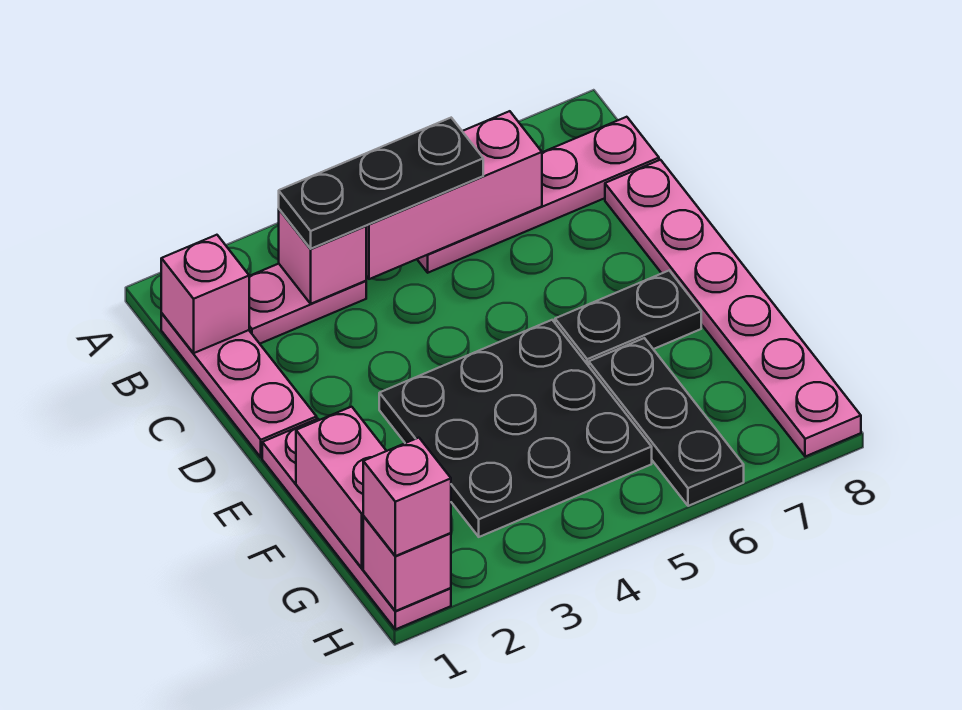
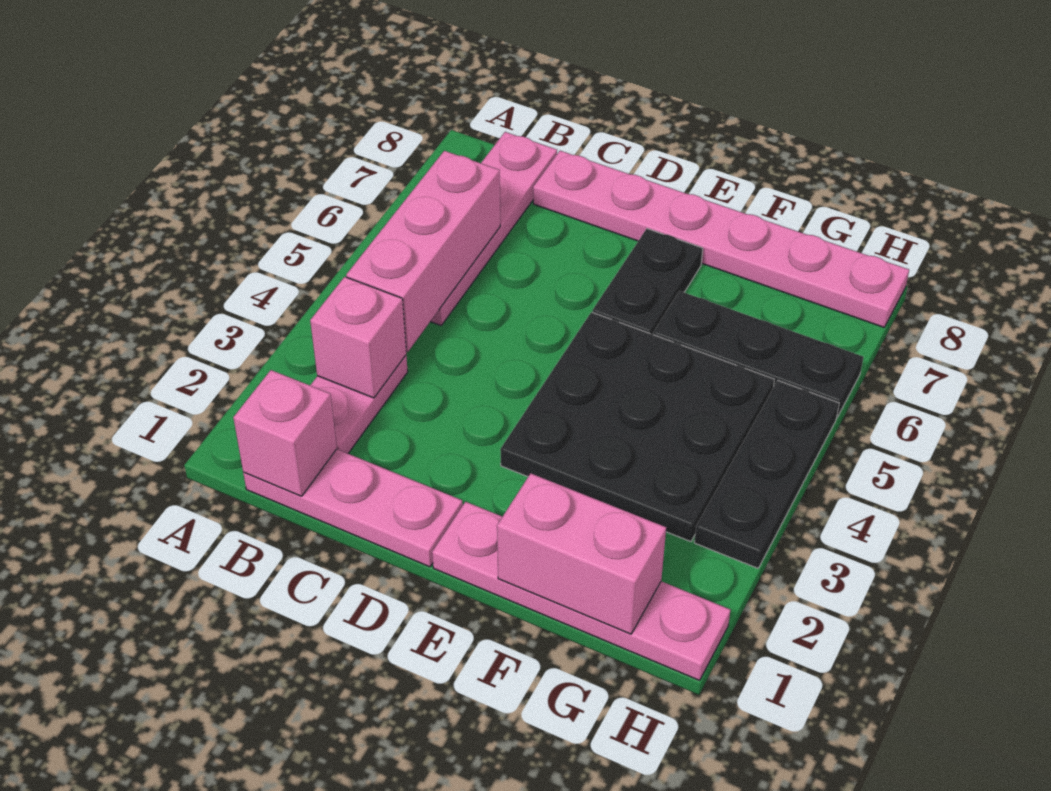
black 1x3 plate [279,118,483,249] -> black 1x3 plate moved to [694,381,839,568]
pink 1x1 brick [363,516,451,611] -> none
pink 1x1 brick [363,438,451,556] -> none

